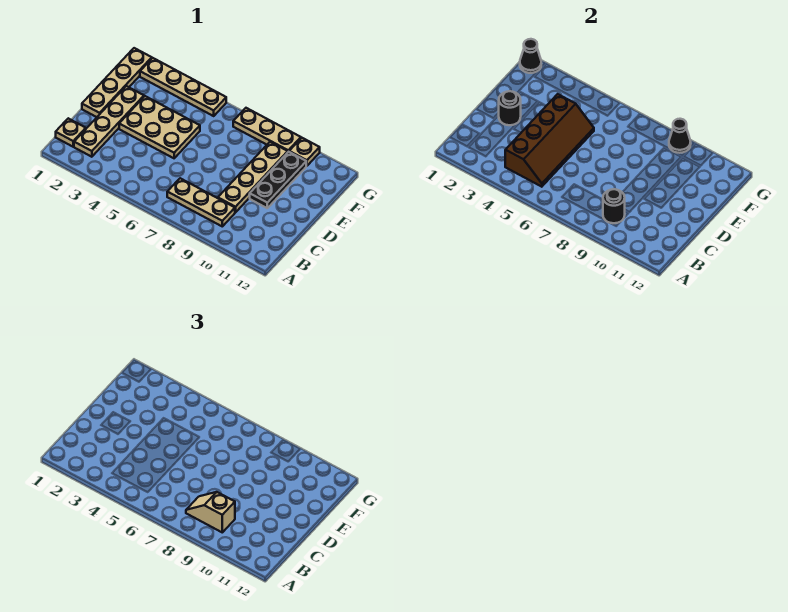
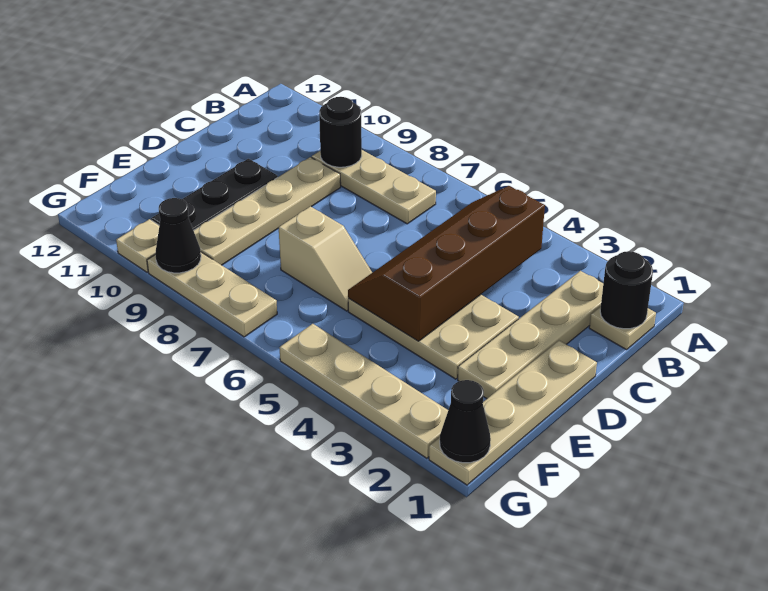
tan 1x2 slope [186,492,235,532] -> tan 1x2 slope moved to [279,206,372,311]
black 1x1 round brick [499,91,521,125] -> black 1x1 round brick moved to [600,251,653,329]

